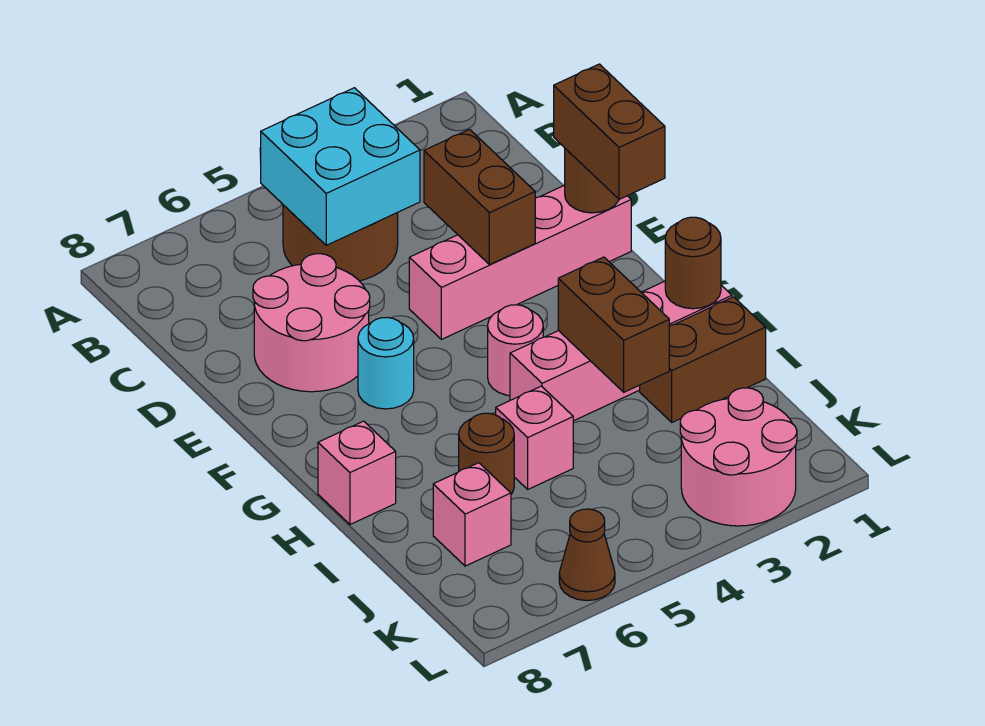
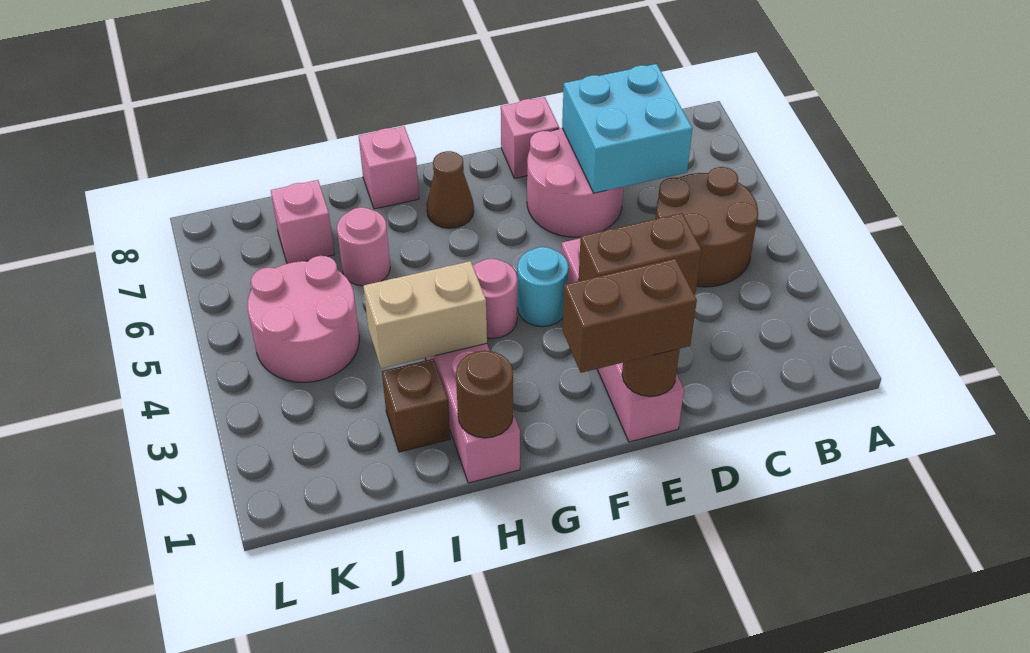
cyan 2x2 brick [261,88,420,245] -> cyan 2x2 brick moved to [562,64,693,193]
cyan 1x1 round brick [358,317,414,409] -> cyan 1x1 round brick moved to [517,247,568,327]
brown 1x2 brick [558,257,669,392] -> tan 1x2 brick [363,261,487,368]
brown 1x2 brick [640,297,766,422] -> brown 1x1 brick [382,359,450,452]
pink 1x1 brick [496,386,573,489] -> pink 1x1 brick moved to [501,97,559,178]
brown 1x1 round brick [459,413,514,494] -> pink 1x1 round brick [337,207,390,286]
pink 2x2 round brick [680,388,797,526] -> pink 2x2 round brick moved to [247,256,359,382]
brown 1x1 cone [559,509,615,601] -> brown 1x1 cone moved to [427,151,474,228]

